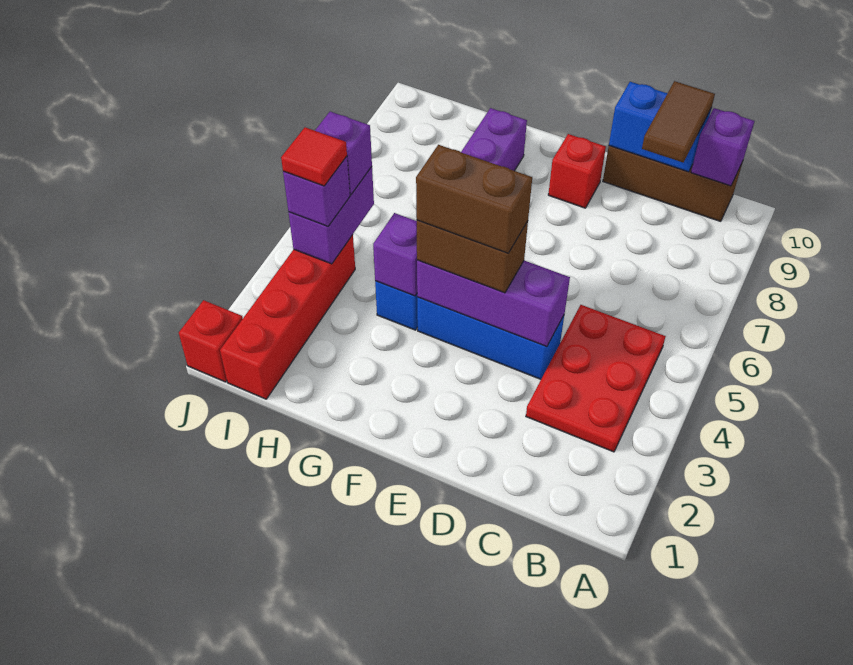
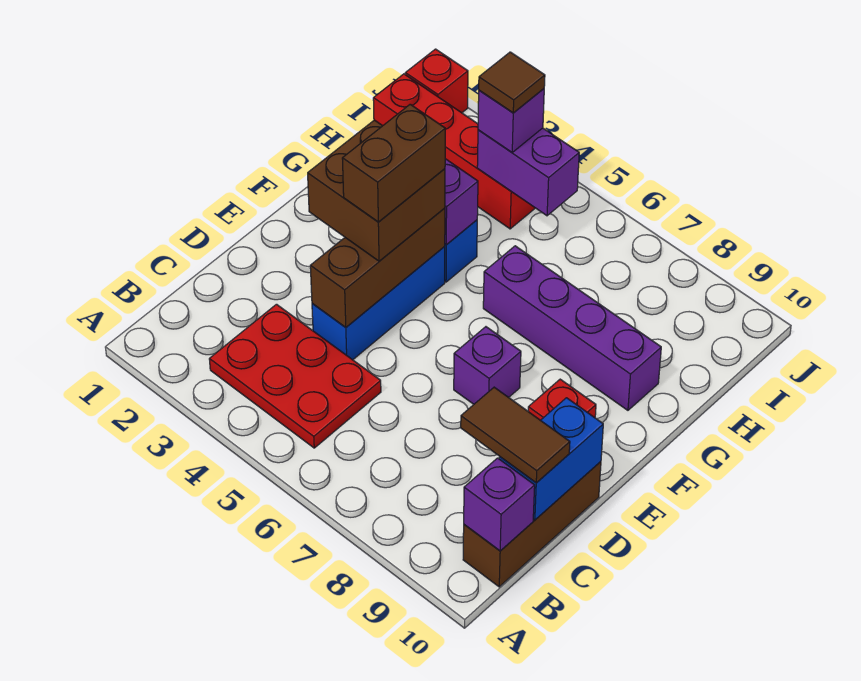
purple 1x3 brick [417,260,570,347] -> brown 1x3 brick [310,208,445,328]
brown 1x2 brick [417,220,528,293] -> brown 2x2 brick [308,120,445,261]
red 1x1 tile [281,127,347,186] -> brown 1x1 tile [479,52,545,113]
purple 1x1 brick [315,112,372,195] -> purple 1x1 brick moved to [454,327,521,404]

